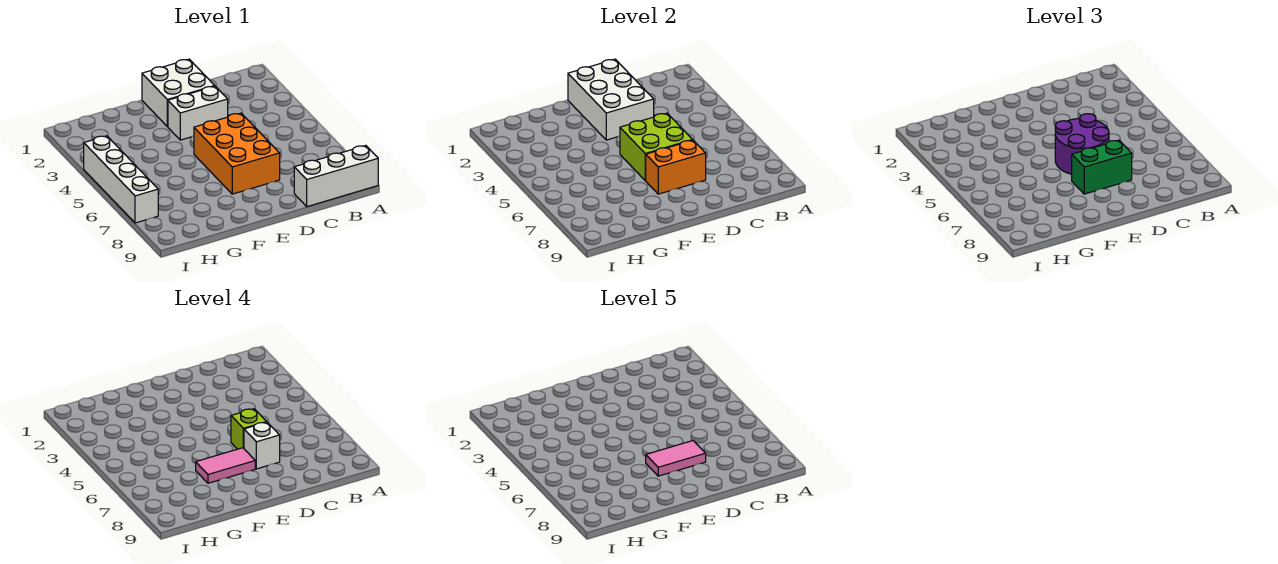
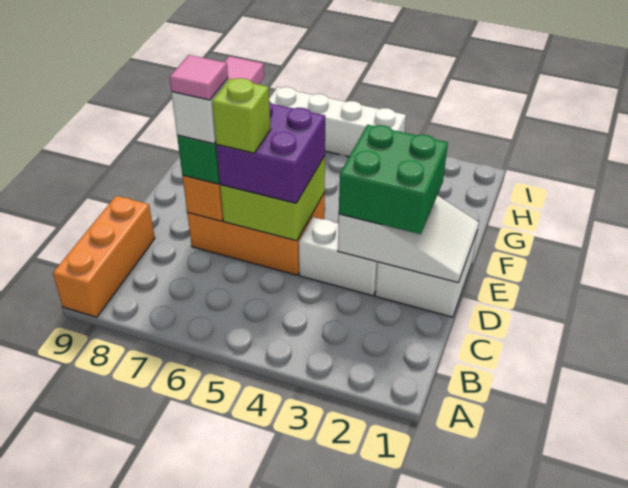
white 1x3 brick [294,146,378,207] -> orange 1x3 brick [53,196,155,317]
white 2x3 brick [568,59,654,140] -> white 2x3 slope [338,195,479,283]
none -> green 2x2 brick [339,125,448,234]
white 1x2 brick [168,86,228,140] -> white 1x2 brick turned to [299,217,378,296]
purple 2x2 round brick [1055,114,1109,174] -> purple 2x2 brick [216,101,325,203]
pink 1x2 tile [646,441,706,476] -> pink 1x1 tile [169,55,228,100]

